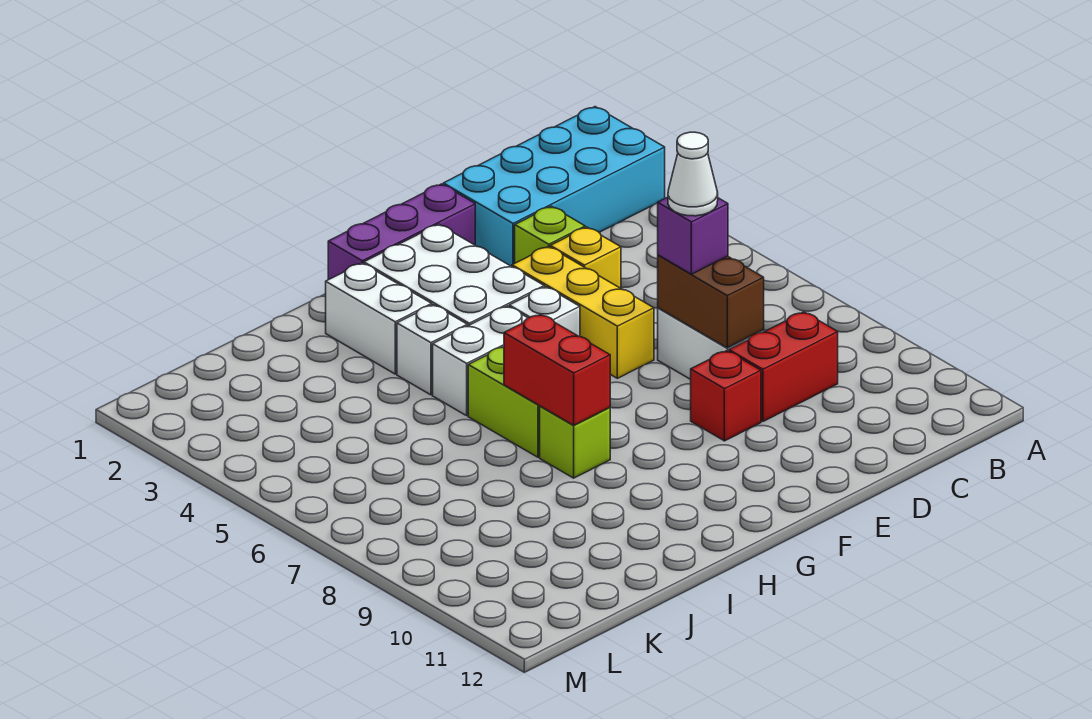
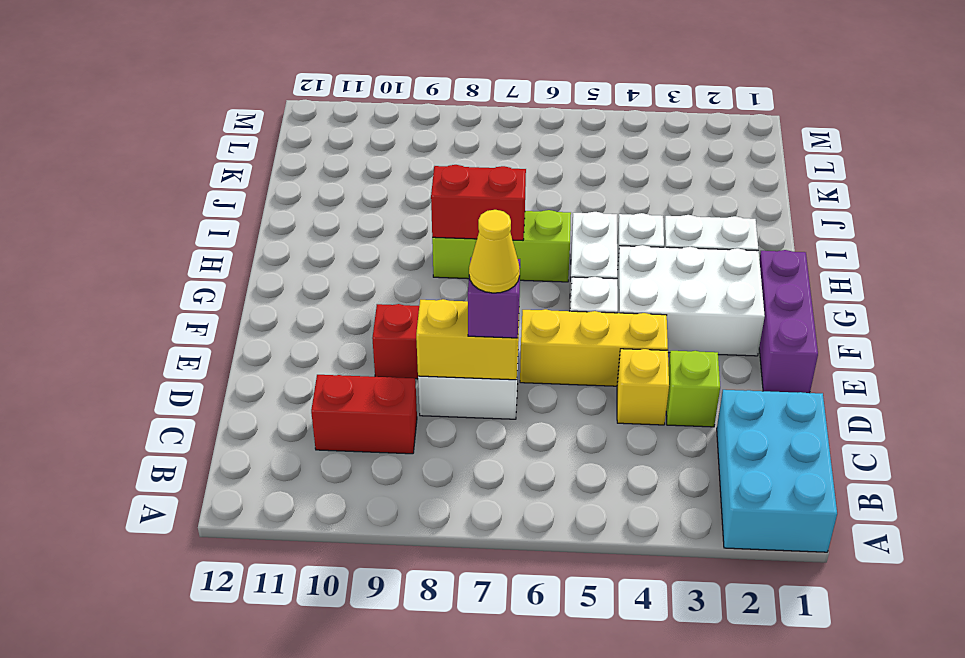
cyan 2x4 brick [443,107,665,266] -> cyan 2x3 brick [717,390,837,552]
red 1x2 brick [729,312,838,421] -> red 1x2 brick turned to [311,375,417,454]
brown 1x2 brick [658,255,764,348] -> yellow 1x2 brick [416,299,519,380]
white 1x1 cone [668,132,718,216] -> yellow 1x1 cone [469,210,520,293]

